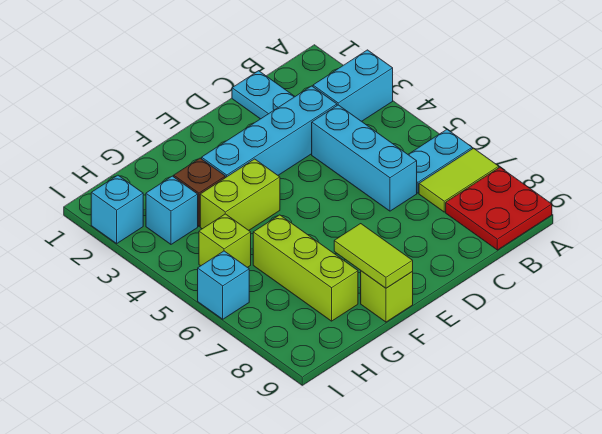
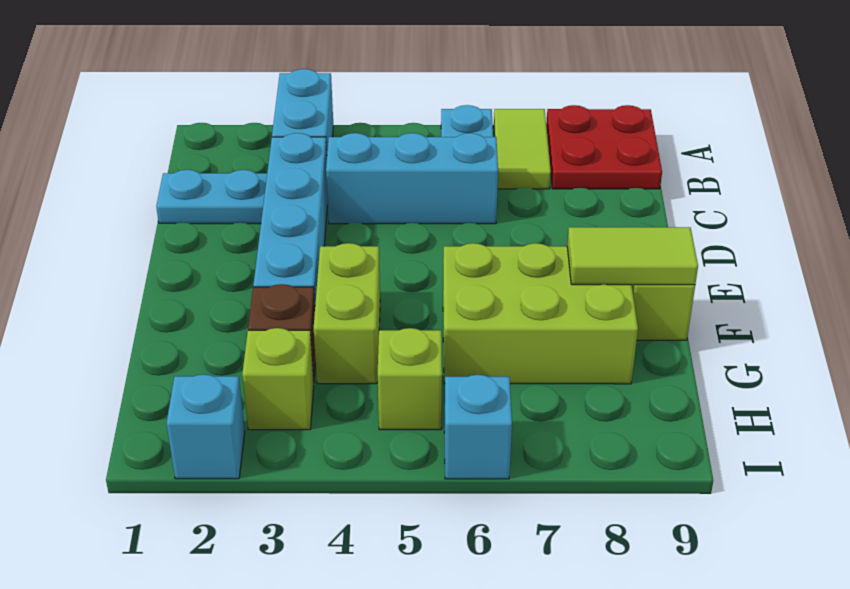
lime 1x3 brick [253,215,358,321] -> lime 2x3 brick [443,243,638,384]
cyan 1x1 brick [146,176,198,244] -> lime 1x1 brick [242,328,314,430]

